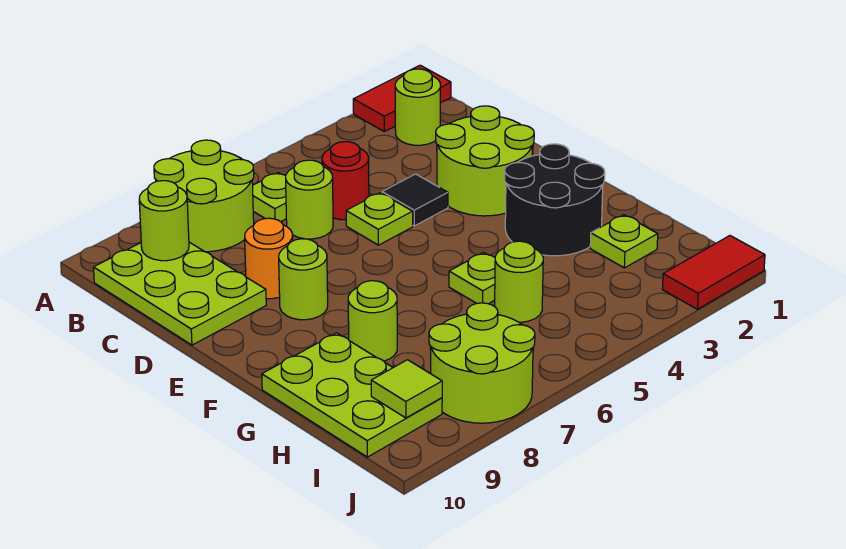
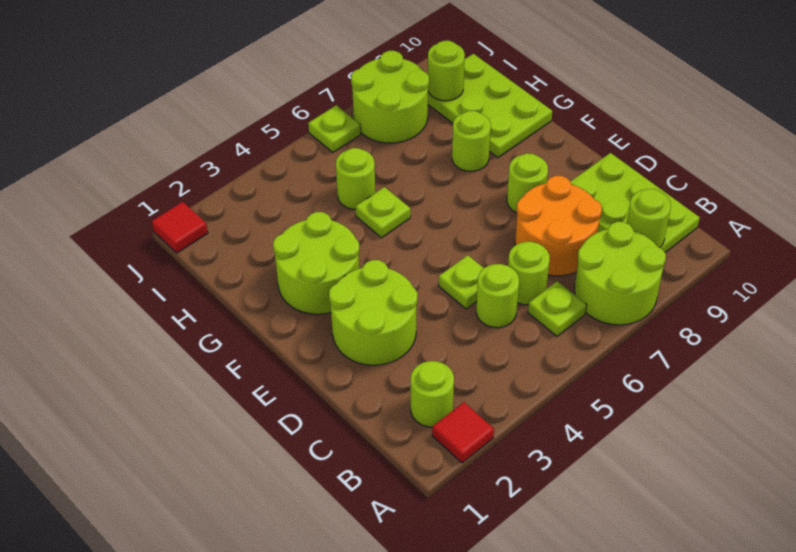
red 1x2 tile [353,65,451,132] -> red 1x1 tile [432,402,494,463]
red 1x1 round brick [322,142,369,220] -> lime 1x1 round brick [476,264,519,328]
black 1x1 tile [382,174,448,226] -> none
orange 1x1 round brick [245,218,293,299] -> orange 2x2 round brick [515,176,602,276]
black 2x2 round brick [505,144,605,256] -> lime 2x2 round brick [273,212,359,314]
lime 1x1 plate [590,215,658,268] -> lime 1x1 plate moved to [308,105,361,152]
lime 1x1 tile [371,360,442,418] -> lime 1x1 round brick [428,41,465,101]
red 1x2 tile [662,236,765,309] -> red 1x1 tile [152,202,208,253]

